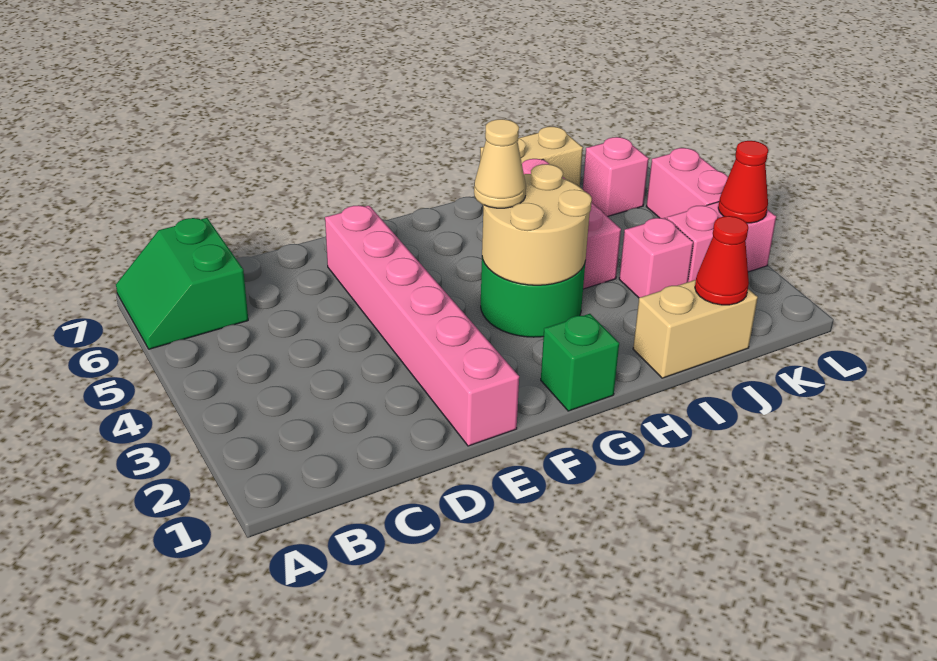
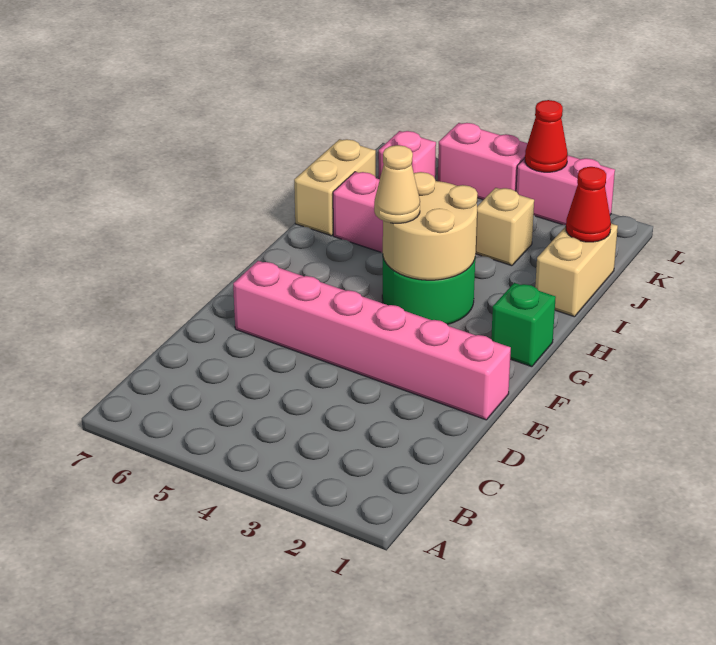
green 2x2 slope [116,218,248,349] -> none
pink 1x1 brick [619,218,693,298] -> tan 1x1 brick [476,188,534,266]
pink 1x2 brick [667,202,776,282] -> pink 1x2 brick turned to [516,156,615,225]

